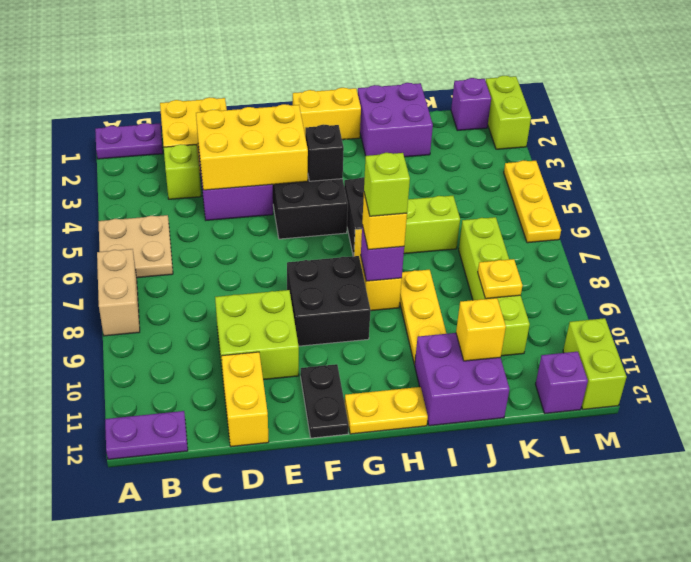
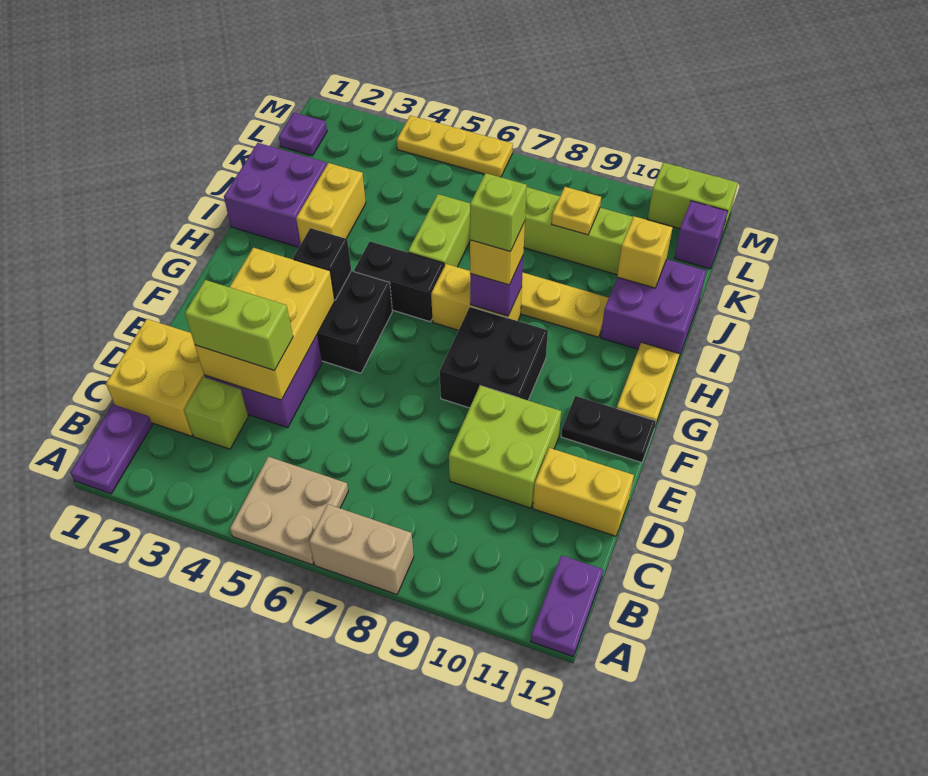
yellow 1x2 brick [293,88,361,140] -> yellow 1x2 brick moved to [296,163,366,243]
purple 1x1 brick [451,78,491,130] -> purple 1x1 plate [279,113,327,156]
lime 1x2 brick [486,76,531,149] -> lime 1x2 brick moved to [185,280,293,371]

